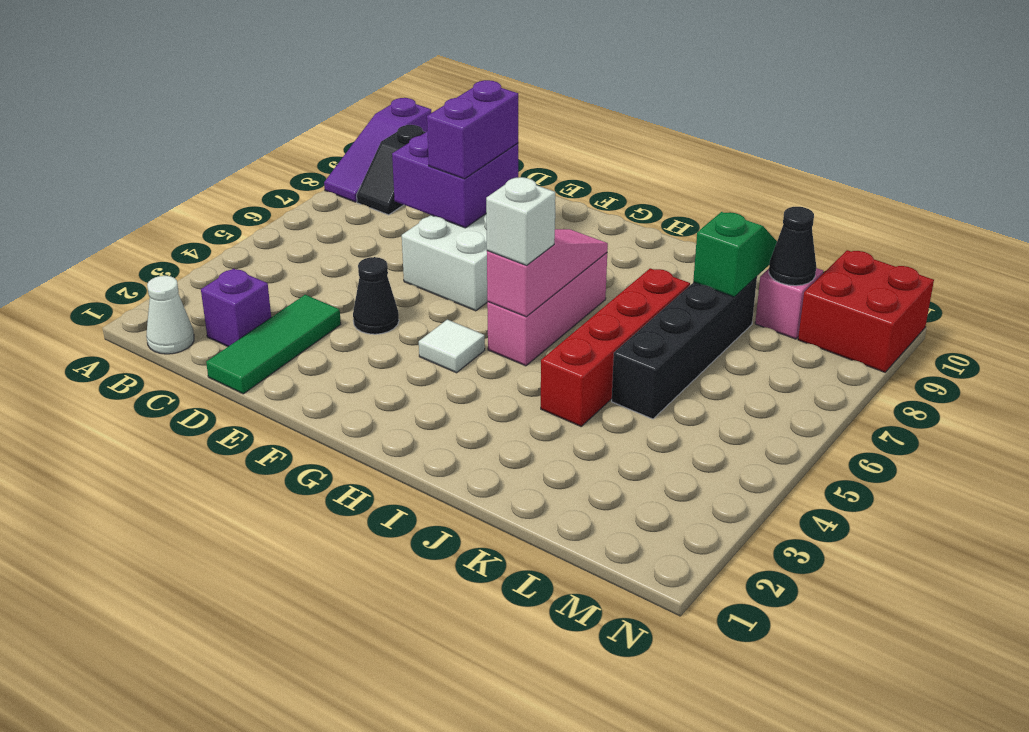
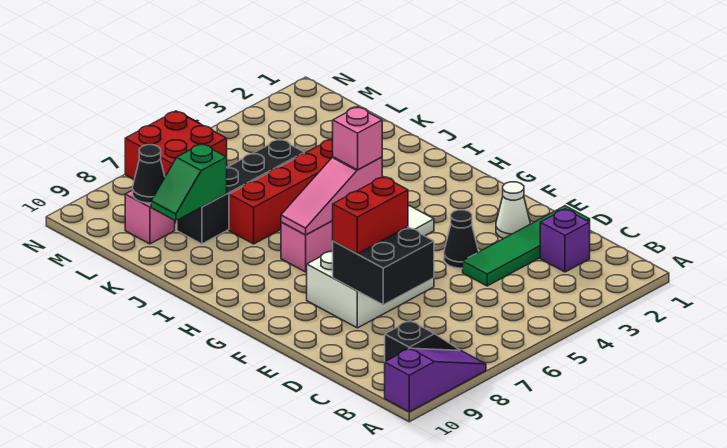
white 1x1 cone [146,276,194,354] -> white 1x1 cone moved to [496,182,530,239]
green 1x3 tile [206,295,341,394] -> green 1x4 tile [463,206,590,286]
purple 2x2 brick [392,132,518,228] -> black 2x2 brick [333,227,434,305]
purple 1x2 brick [427,80,518,179] -> red 1x2 brick [333,177,408,254]
white 1x1 brick [486,177,555,265] -> pink 1x1 brick [333,107,382,170]
red 2x2 brick [798,250,934,372] -> red 2x2 brick moved to [125,111,227,179]

